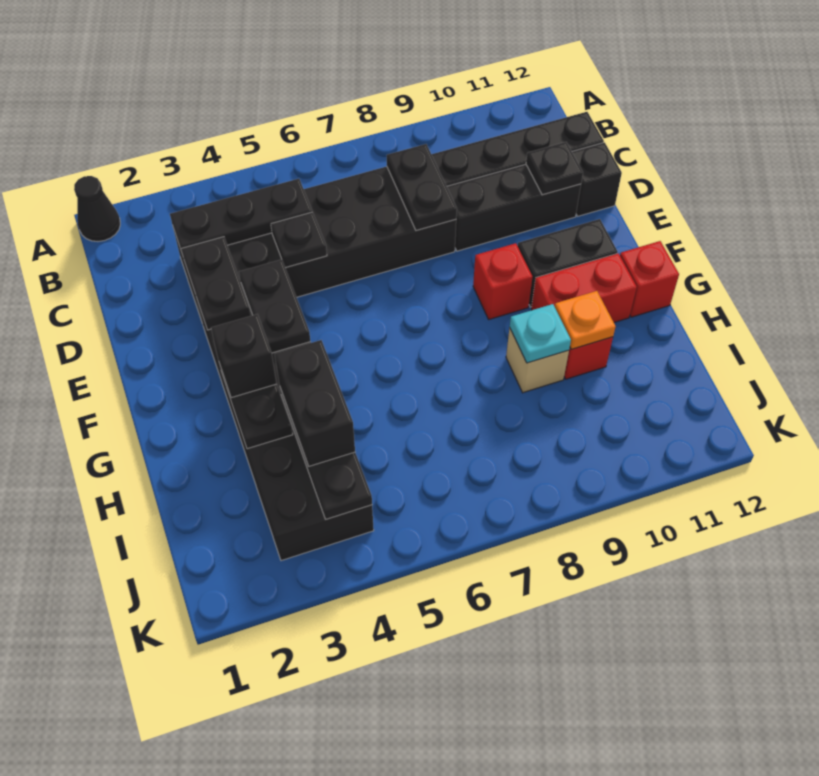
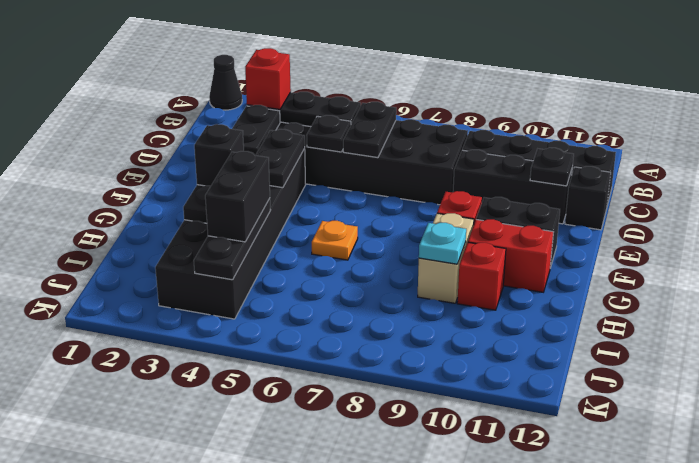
black 1x2 plate [387,144,457,231] -> black 1x2 plate moved to [343,102,396,158]
red 1x1 brick [620,241,679,317] -> red 1x1 brick moved to [245,48,291,109]
tan 1x1 brick [506,328,569,393] -> tan 1x2 brick [418,213,474,303]
orange 1x1 plate [555,291,616,349] -> orange 1x1 plate moved to [312,221,358,260]

